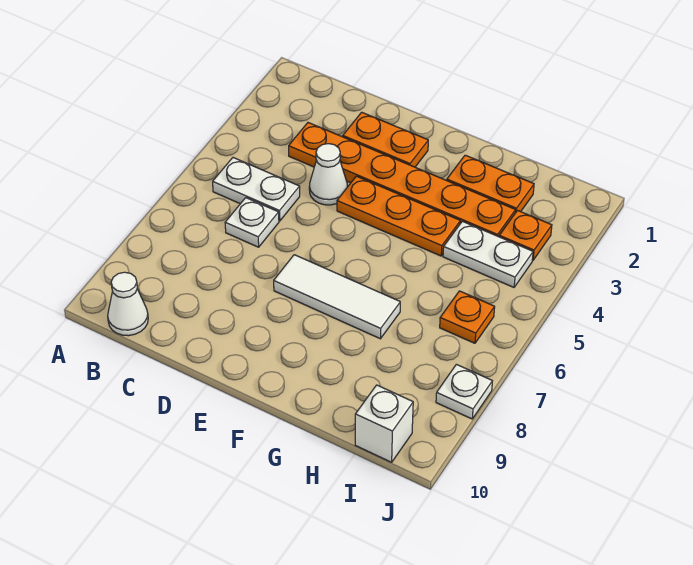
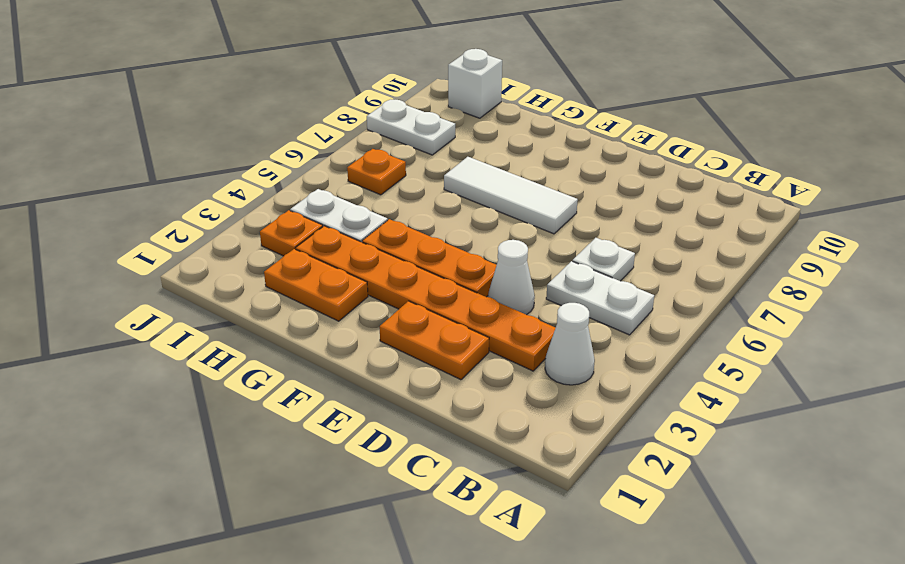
white 1x1 cone [108,272,148,336] -> white 1x1 cone moved to [545,303,595,385]
white 1x1 plate [436,364,492,419] -> white 1x2 plate [367,99,455,155]

